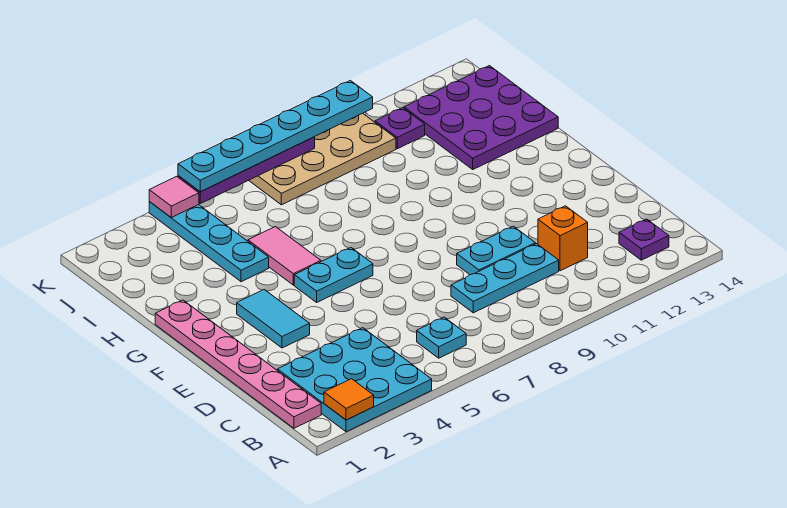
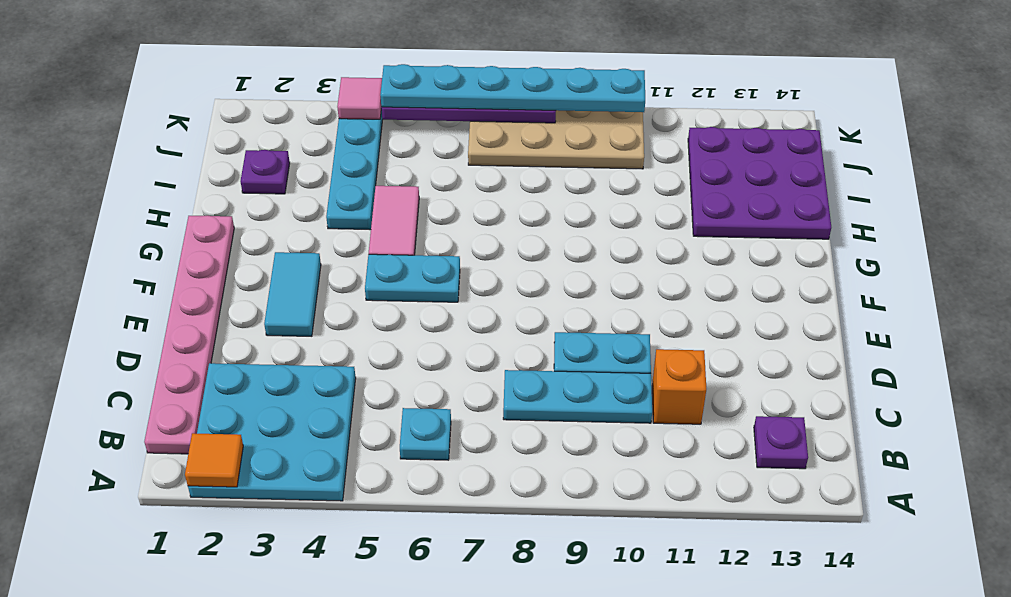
purple 1x1 plate [375,108,425,149] -> purple 1x1 plate moved to [241,150,290,194]

